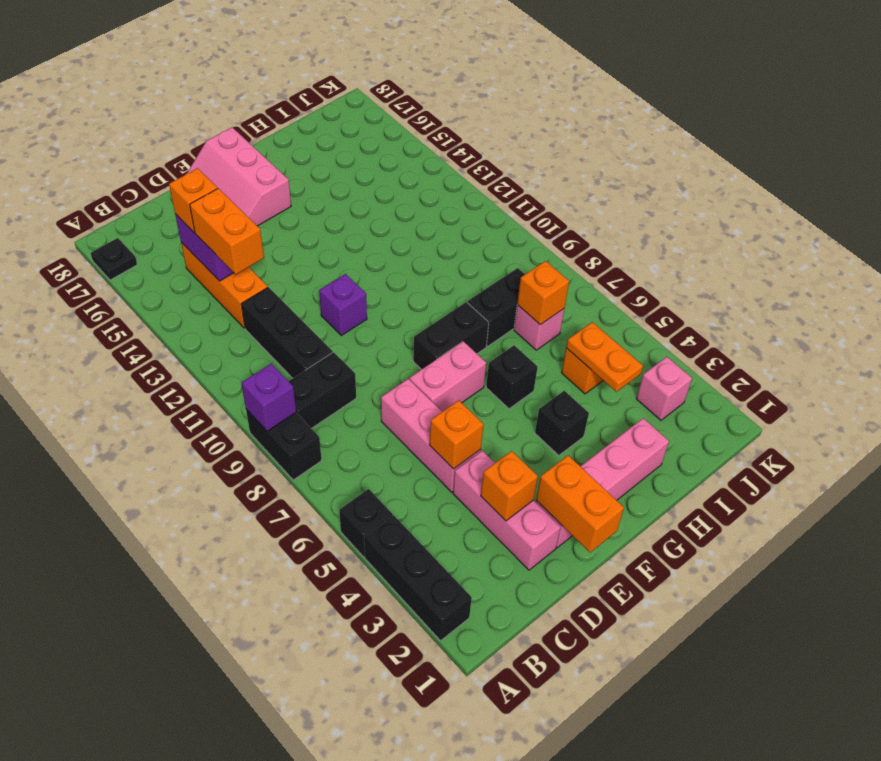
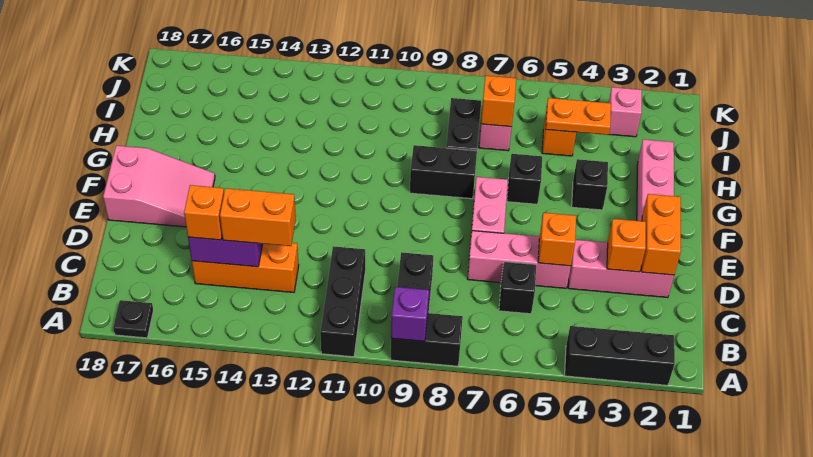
black 1x1 brick [339,489,393,557] -> black 1x1 brick moved to [499,262,536,314]
black 1x3 brick [241,287,333,378] -> black 1x3 brick turned to [320,246,365,357]
orange 1x2 brick [536,455,624,552] -> orange 1x2 brick turned to [641,194,681,275]
purple 1x1 brick [319,274,367,335] -> none
pink 2x3 slope [187,128,291,226] -> pink 2x3 slope turned to [103,146,215,227]
black 1x2 brick [413,302,489,370] -> black 1x2 brick turned to [410,145,477,199]

